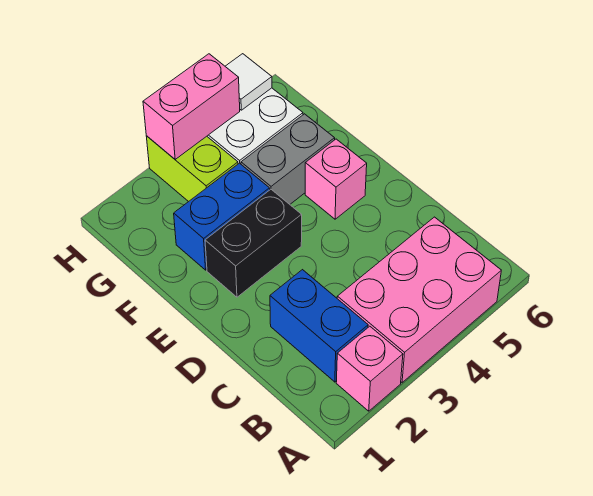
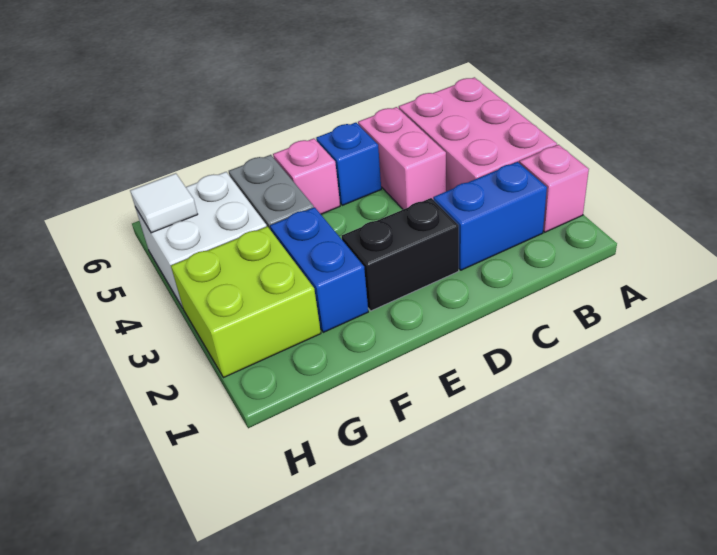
none -> blue 1x1 brick [316,123,381,205]
black 1x2 brick [205,189,302,297] -> black 1x2 brick turned to [342,198,459,311]
lime 1x2 brick [146,136,238,202] -> lime 2x2 brick [171,226,321,378]
pink 1x2 brick [143,54,240,159] -> pink 1x2 brick moved to [358,107,446,209]

